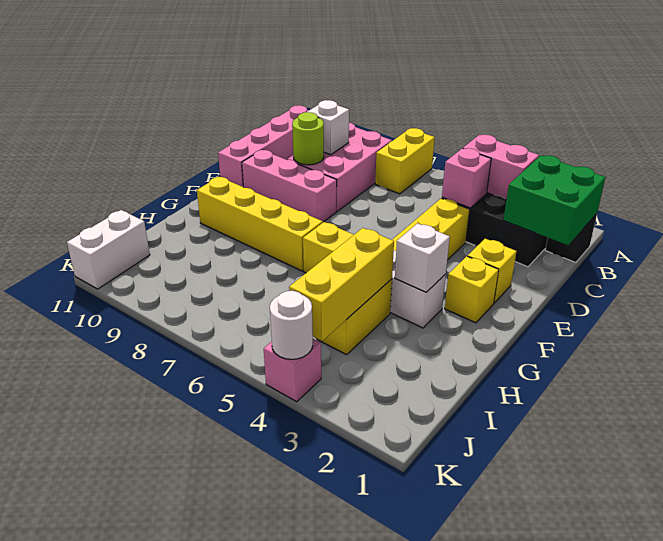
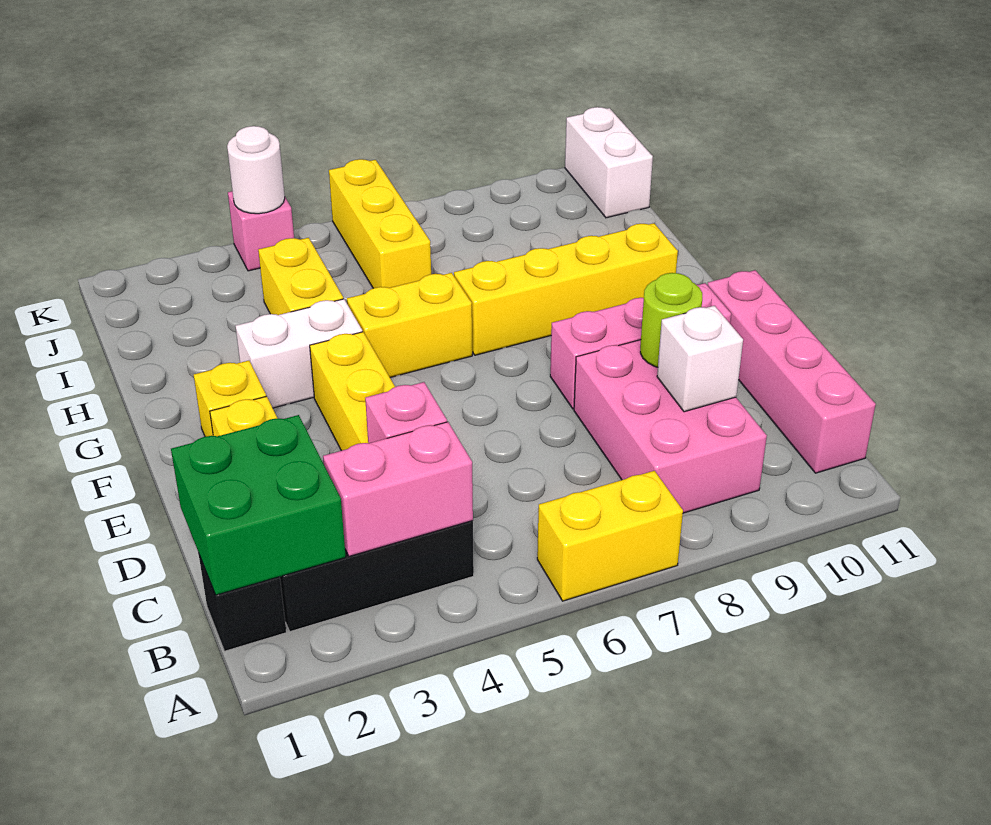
yellow 1x2 brick [375,128,435,194] -> yellow 1x2 brick turned to [537,471,683,601]
white 1x1 brick [395,223,450,292] -> none
yellow 1x3 brick [289,228,394,341] -> yellow 1x3 brick moved to [329,159,431,288]

